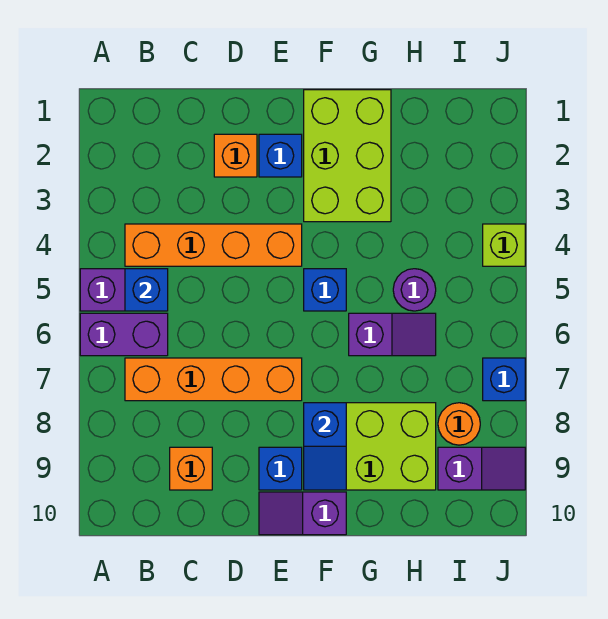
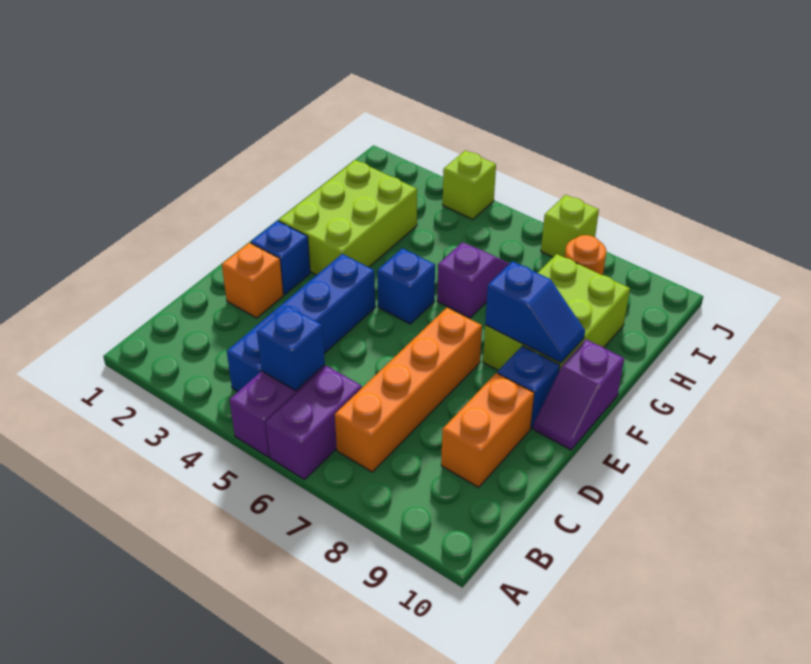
orange 1x4 brick [125,224,302,266] -> blue 1x4 brick [227,254,375,392]
orange 1x1 brick [170,447,212,490] -> orange 1x2 brick [441,373,534,487]
lime 2x3 brick [304,90,391,222] -> lime 2x3 brick turned to [279,160,417,275]
purple 1x1 round brick [393,269,436,311] -> none
purple 1x2 slope [438,447,525,490] -> none
blue 1x1 brick [483,358,525,401] -> lime 1x1 brick [541,195,599,258]

